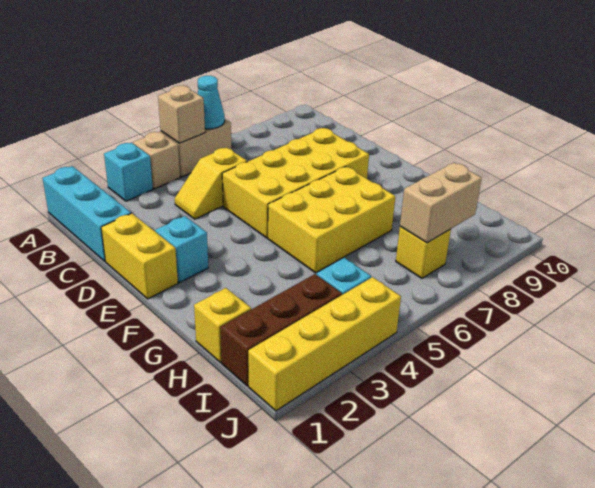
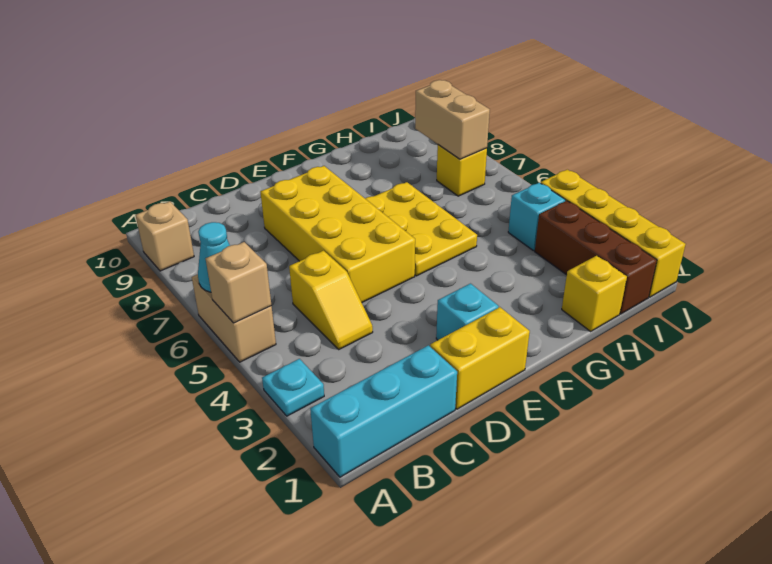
cyan 1x1 brick [104,143,153,201] -> cyan 1x1 plate [262,359,324,416]
tan 1x1 brick [133,132,180,189] -> tan 1x1 brick moved to [135,201,194,271]
yellow 2x3 brick [268,167,395,273] -> yellow 2x3 plate [365,182,477,276]

